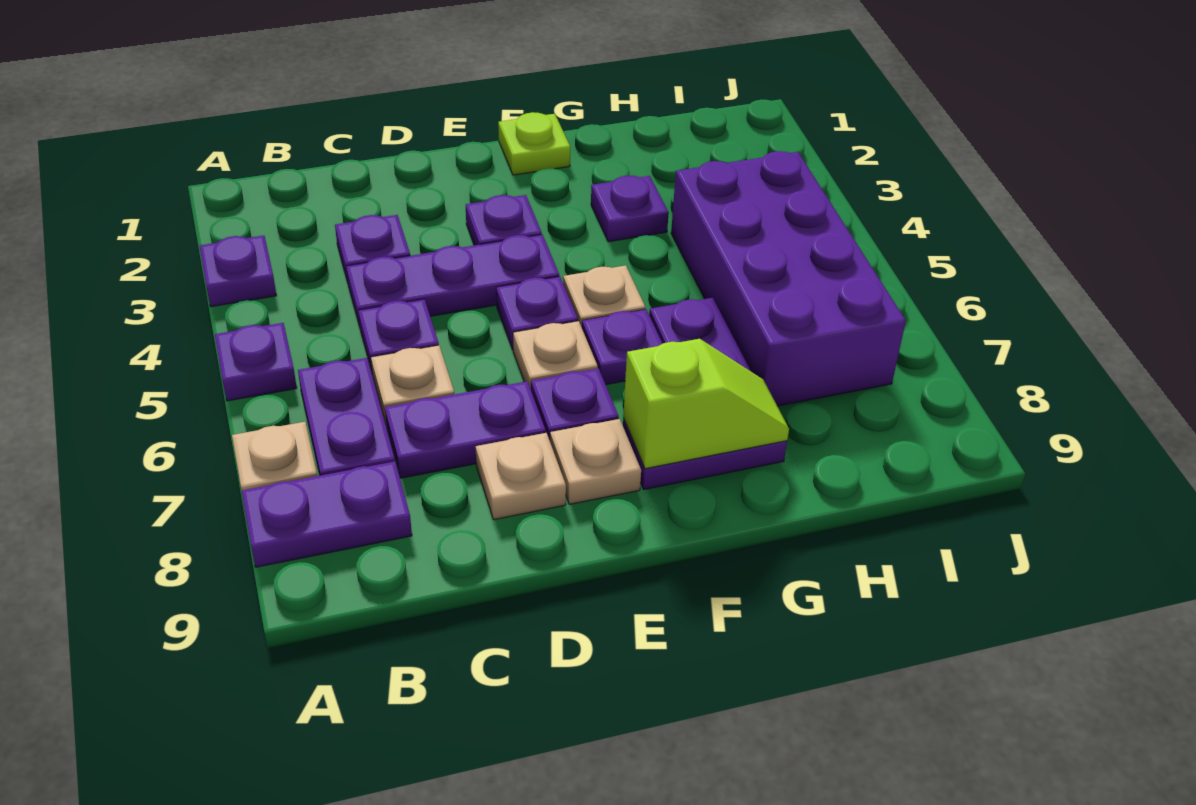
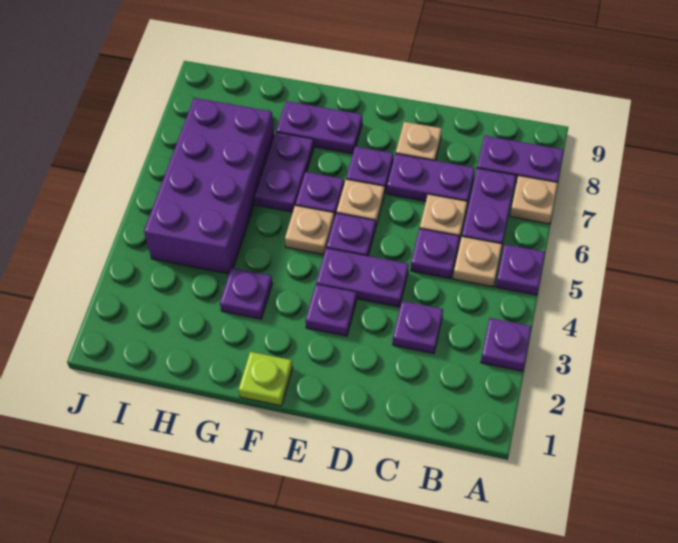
purple 1x3 plate [346,235,559,327] -> purple 1x2 plate [316,248,409,307]
tan 1x1 plate [550,419,641,504] -> tan 1x1 plate moved to [453,236,502,287]
lime 1x2 slope [623,339,789,469] -> none

